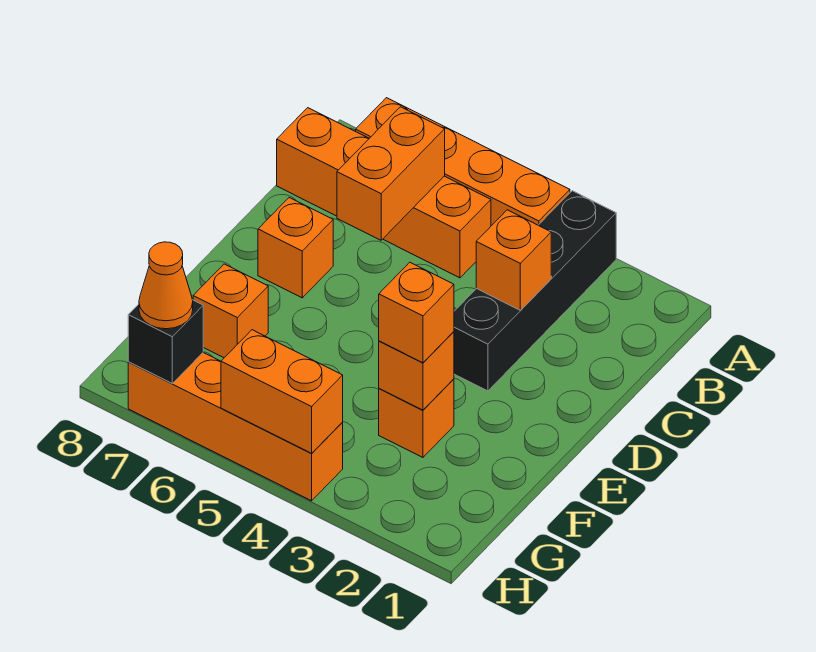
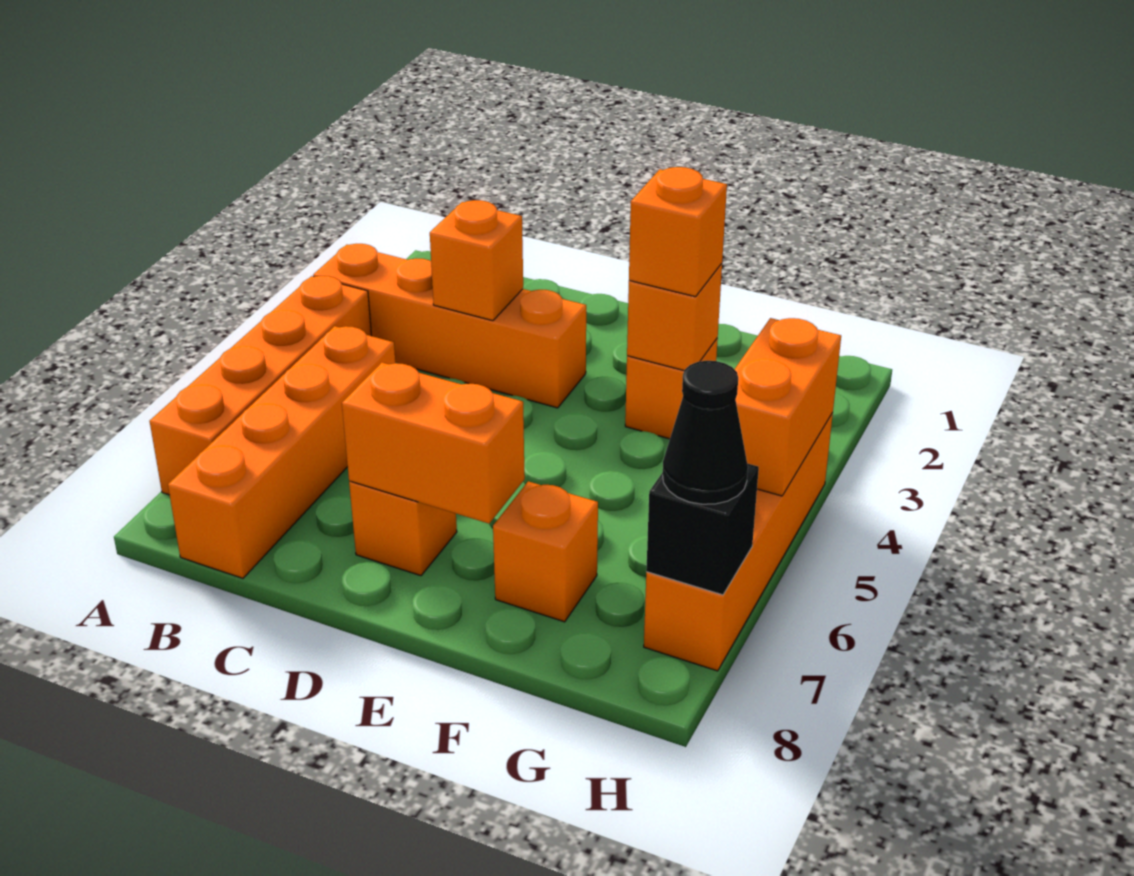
black 1x4 brick [454,191,616,391] -> orange 1x4 brick [313,244,586,408]
orange 1x2 brick [337,107,445,240] -> orange 1x2 brick moved to [342,362,525,523]
orange 1x1 cone [139,242,193,329] -> black 1x1 cone [663,361,748,504]

